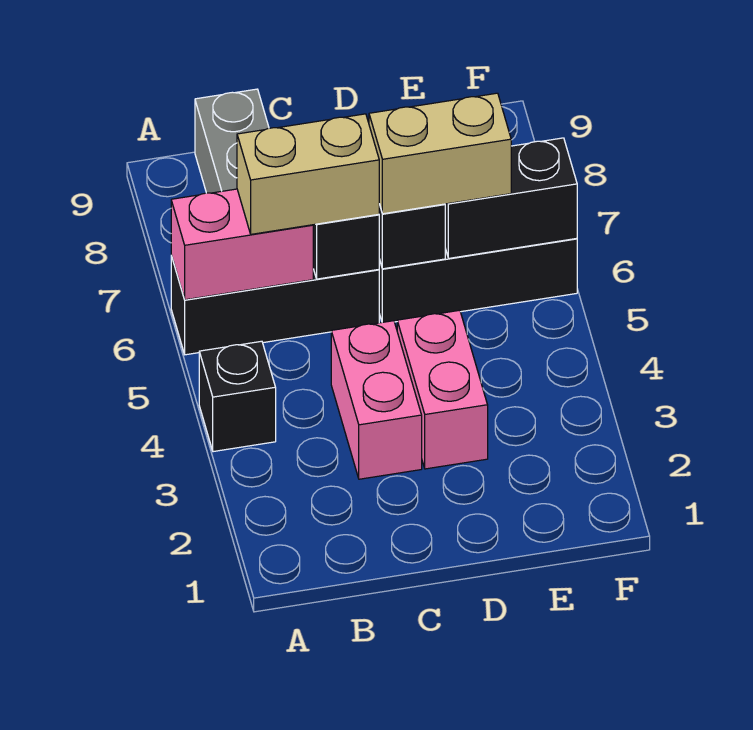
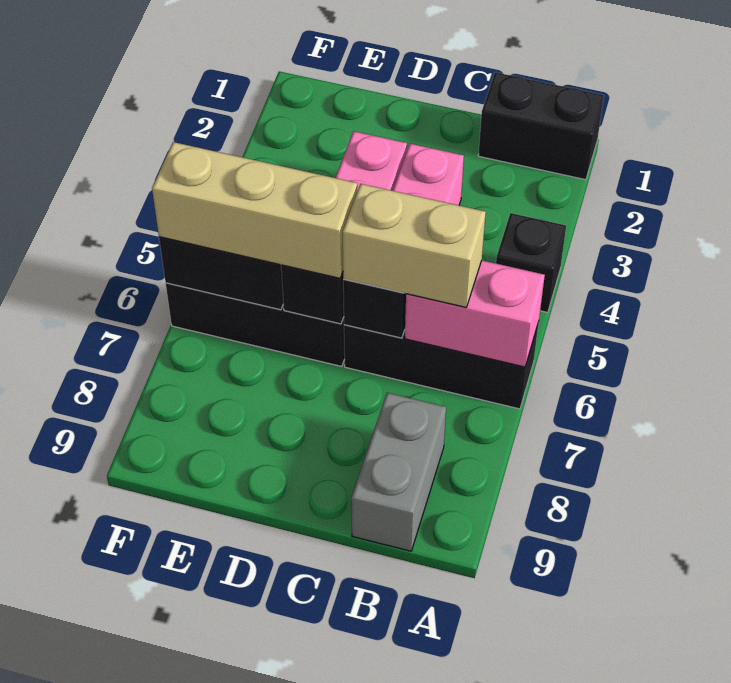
none -> black 1x2 brick [478,72,604,180]
tan 1x2 brick [369,93,511,214] -> tan 1x3 brick [152,142,357,278]

